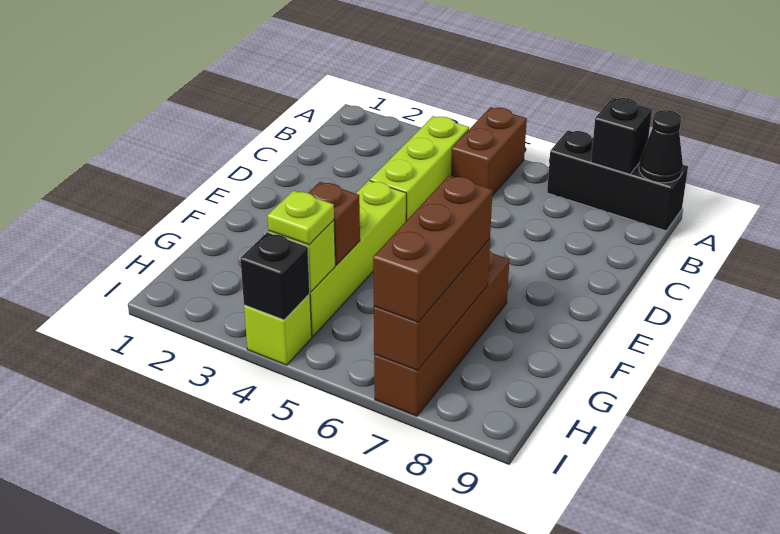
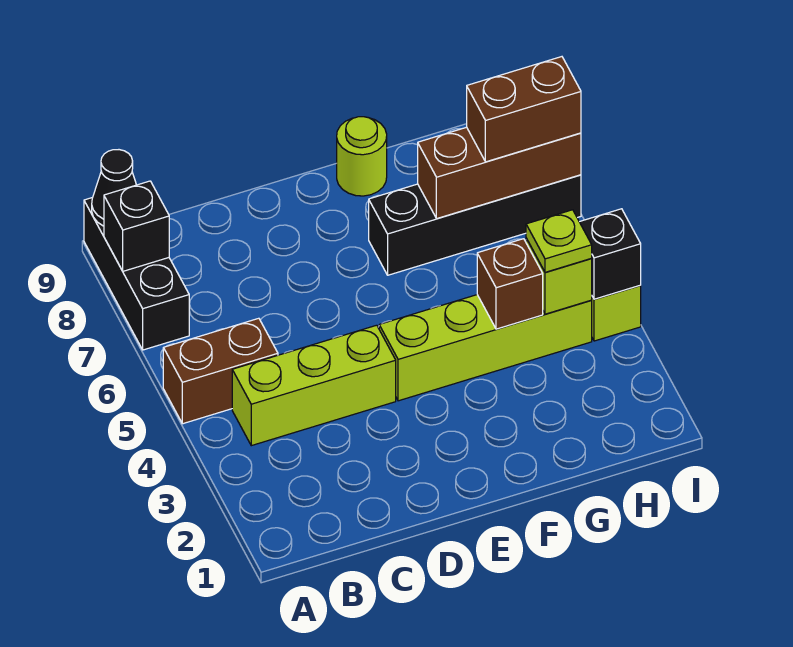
brown 1x4 brick [374,251,509,416] -> black 1x4 brick [369,175,581,275]
none -> lime 1x1 round brick [337,117,387,196]
brown 1x3 brick [373,175,493,322] -> brown 1x2 brick [467,57,581,162]

